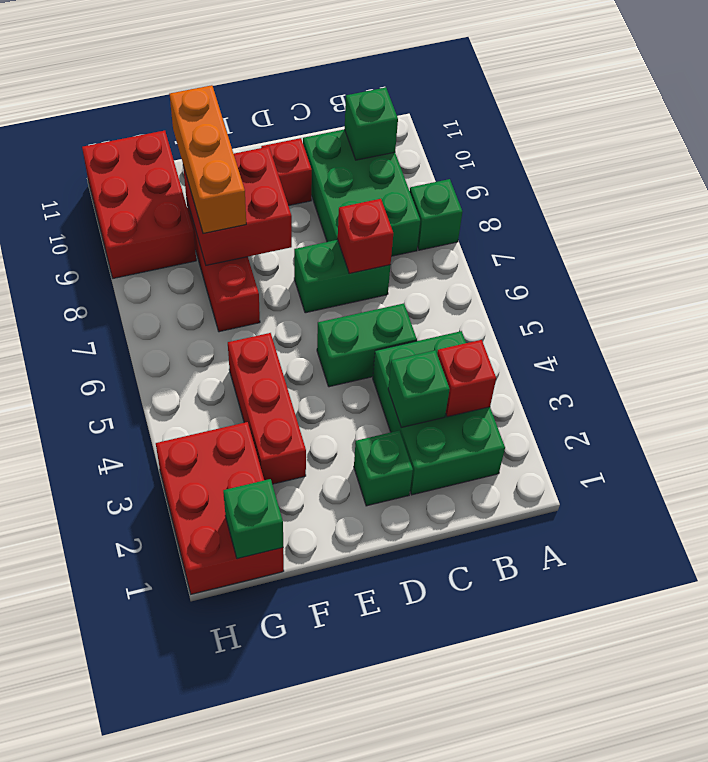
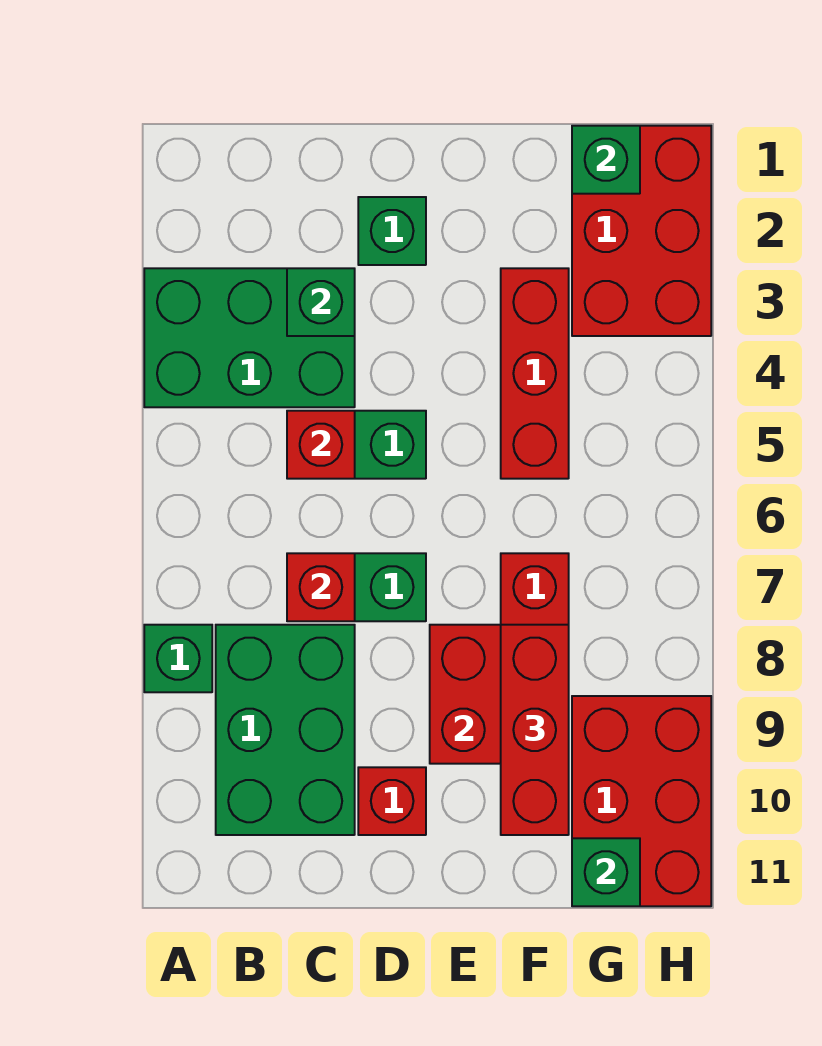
green 2x3 brick [373,331,505,495] -> green 2x3 brick turned to [144,268,355,407]
red 1x1 brick [437,340,496,417] -> red 1x1 brick moved to [287,411,355,479]
green 1x1 brick [345,88,398,160] -> green 1x1 brick moved to [572,838,640,906]
orange 1x3 brick [170,85,246,234] -> red 1x3 brick [501,625,569,835]

